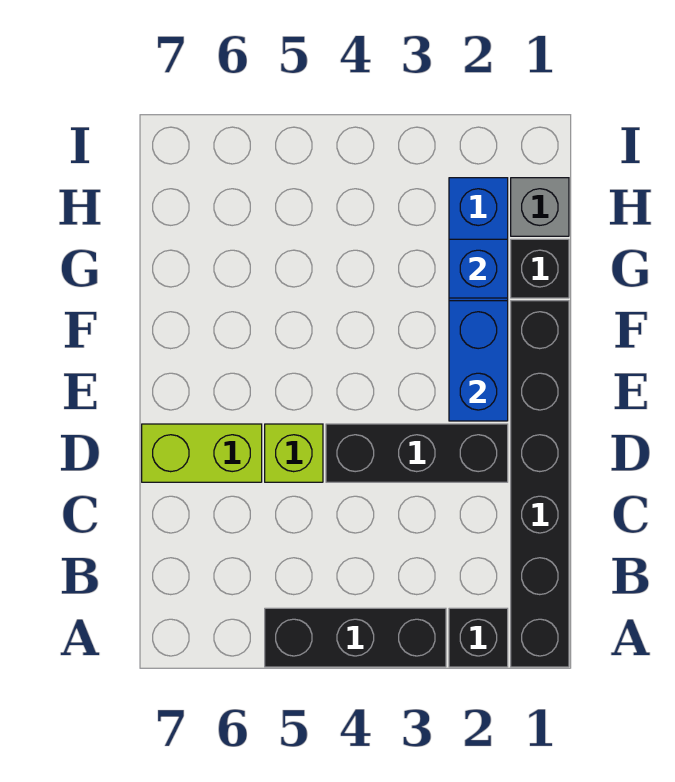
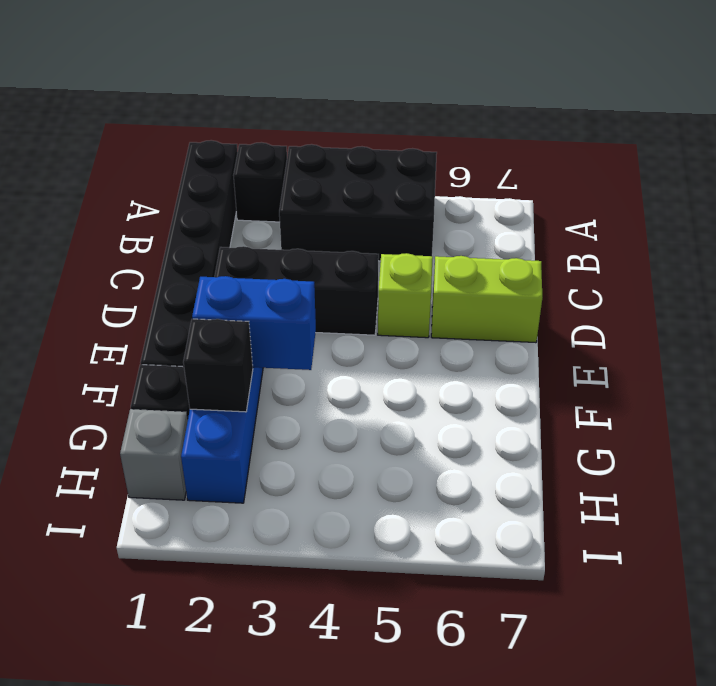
black 1x3 brick [265,608,446,667] -> black 2x3 brick [279,144,437,261]
blue 1x2 brick [449,301,508,421] -> blue 1x2 brick turned to [192,276,316,370]
blue 1x1 brick [449,239,508,298] -> black 1x1 brick [183,319,253,412]

